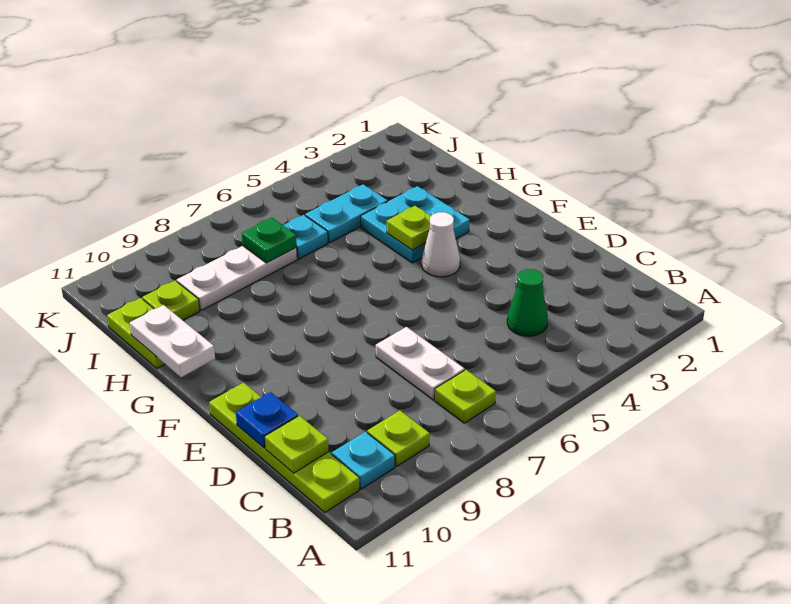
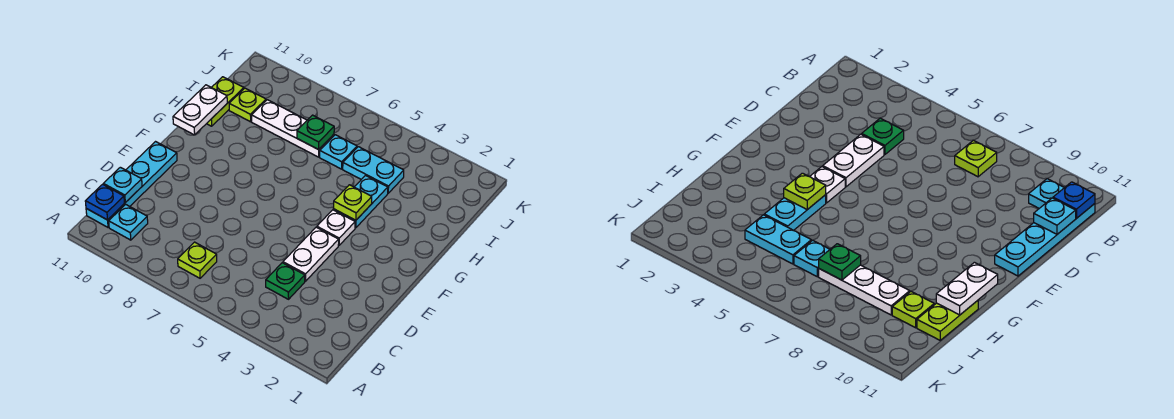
lime 1x1 plate [367,411,430,466] -> none
lime 1x4 plate [209,383,360,512] -> cyan 1x4 plate [86,142,177,227]
green 1x1 cone [507,269,548,336] -> green 1x1 plate [266,263,305,299]
white 1x2 plate [376,327,465,400] -> white 1x2 plate moved to [283,227,339,281]
lime 1x1 plate [265,416,328,473] -> cyan 1x1 plate [103,167,142,203]
blue 1x1 plate [236,392,298,448] -> blue 1x1 plate moved to [85,184,125,220]
white 1x1 cone [422,212,460,277] -> white 1x1 plate [317,210,355,245]
cyan 2x2 plate [361,186,469,263] -> cyan 1x2 plate [333,176,388,228]

